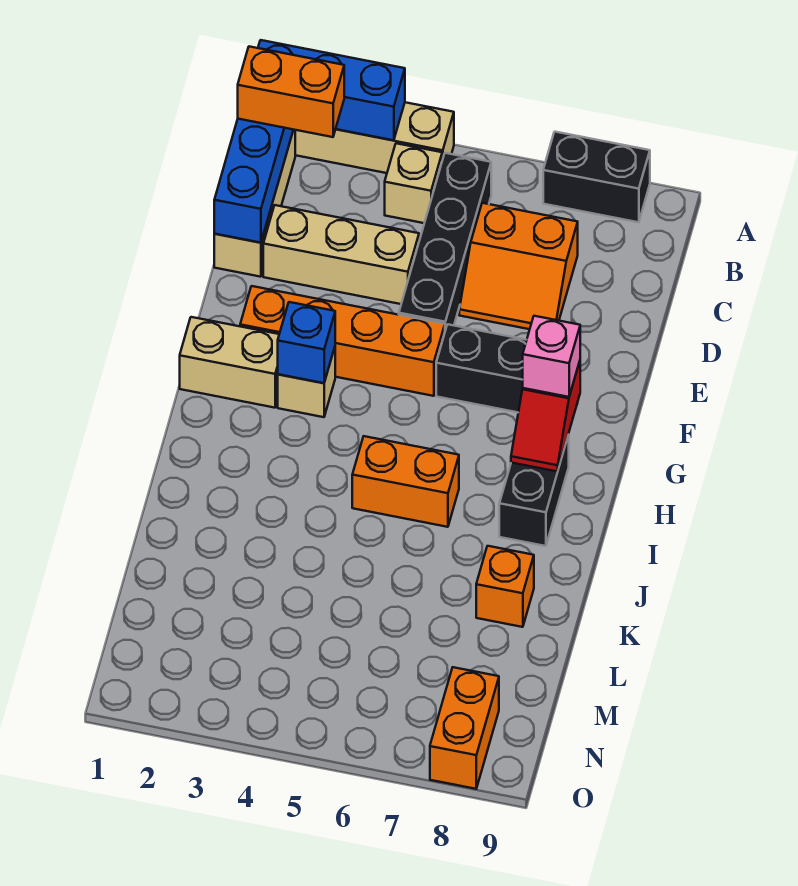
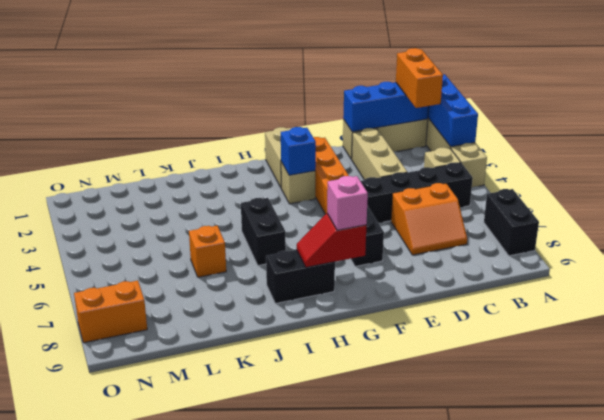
orange 2x2 slope [459,203,578,329] -> orange 2x2 slope turned to [391,183,467,255]
orange 1x2 brick [352,436,459,527] -> black 1x2 brick [241,198,286,266]
orange 1x1 brick [476,546,534,627] -> orange 1x1 brick moved to [189,226,226,277]

